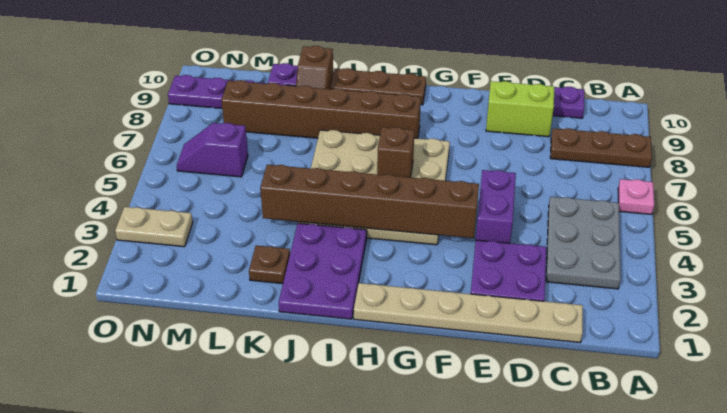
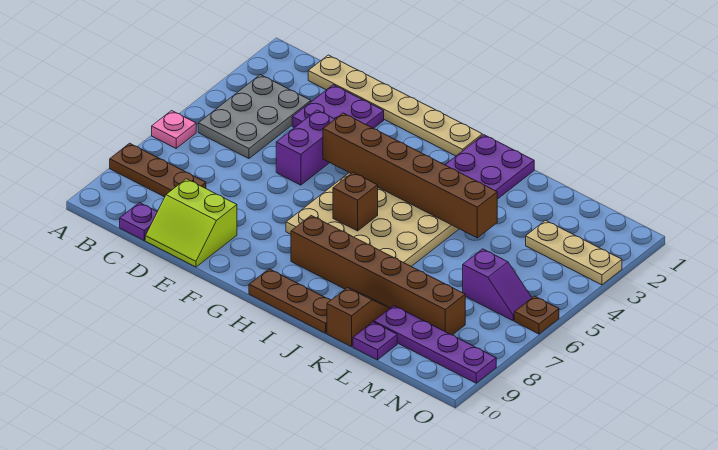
brown 1x1 plate [249,245,290,284] -> brown 1x1 plate moved to [514,296,559,334]
tan 1x2 plate [115,207,193,247] -> tan 1x3 plate [526,220,622,285]

